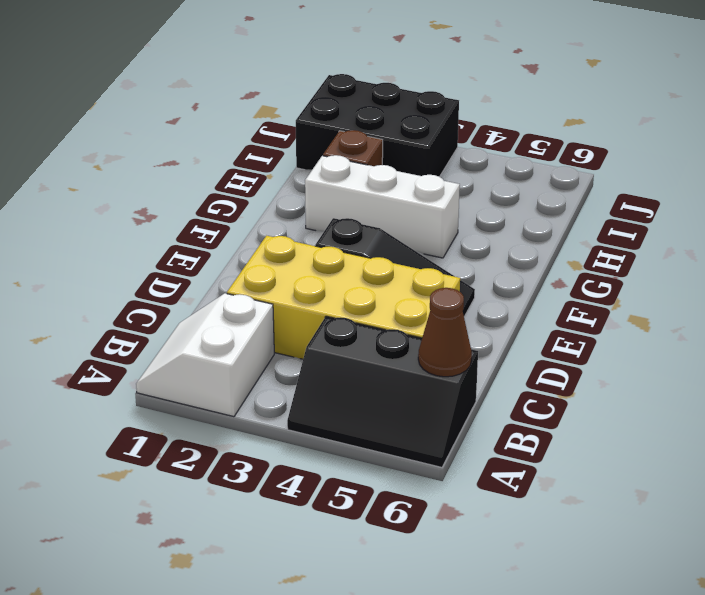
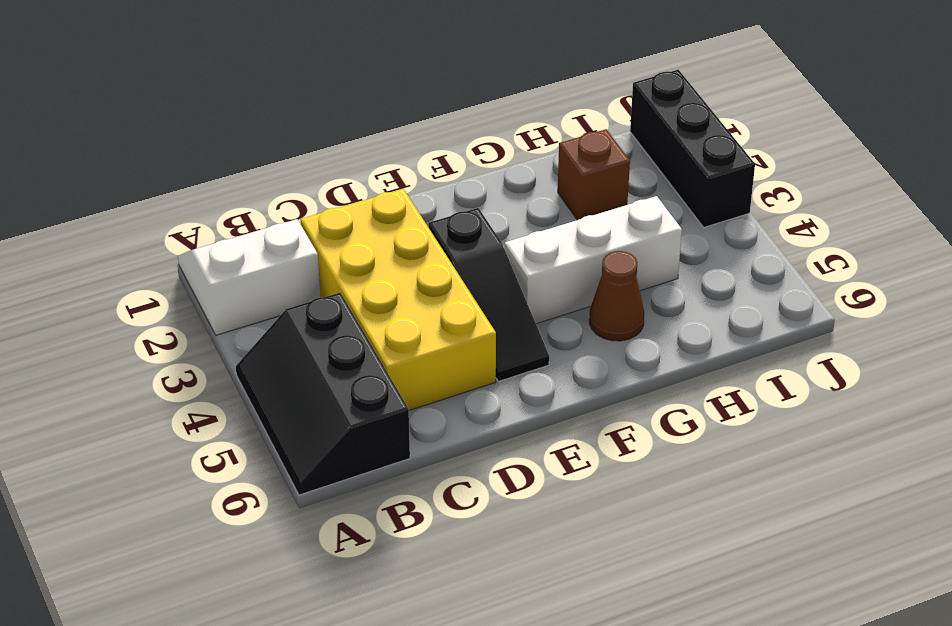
brown 1x1 cone [418,288,472,377] -> brown 1x1 cone moved to [589,251,644,341]
white 1x3 brick [305,155,460,258] -> white 1x3 brick turned to [504,196,682,324]
black 2x3 brick [296,74,459,177] -> black 1x3 brick [630,70,755,227]

